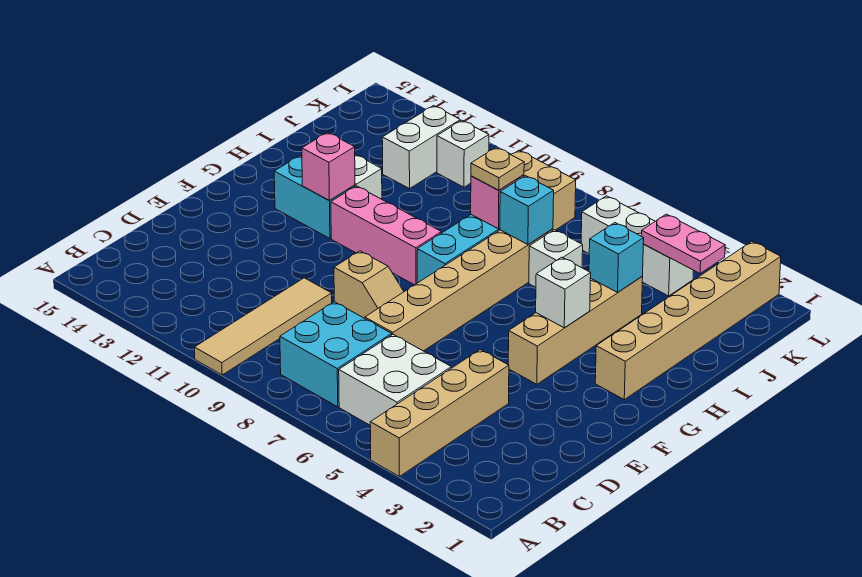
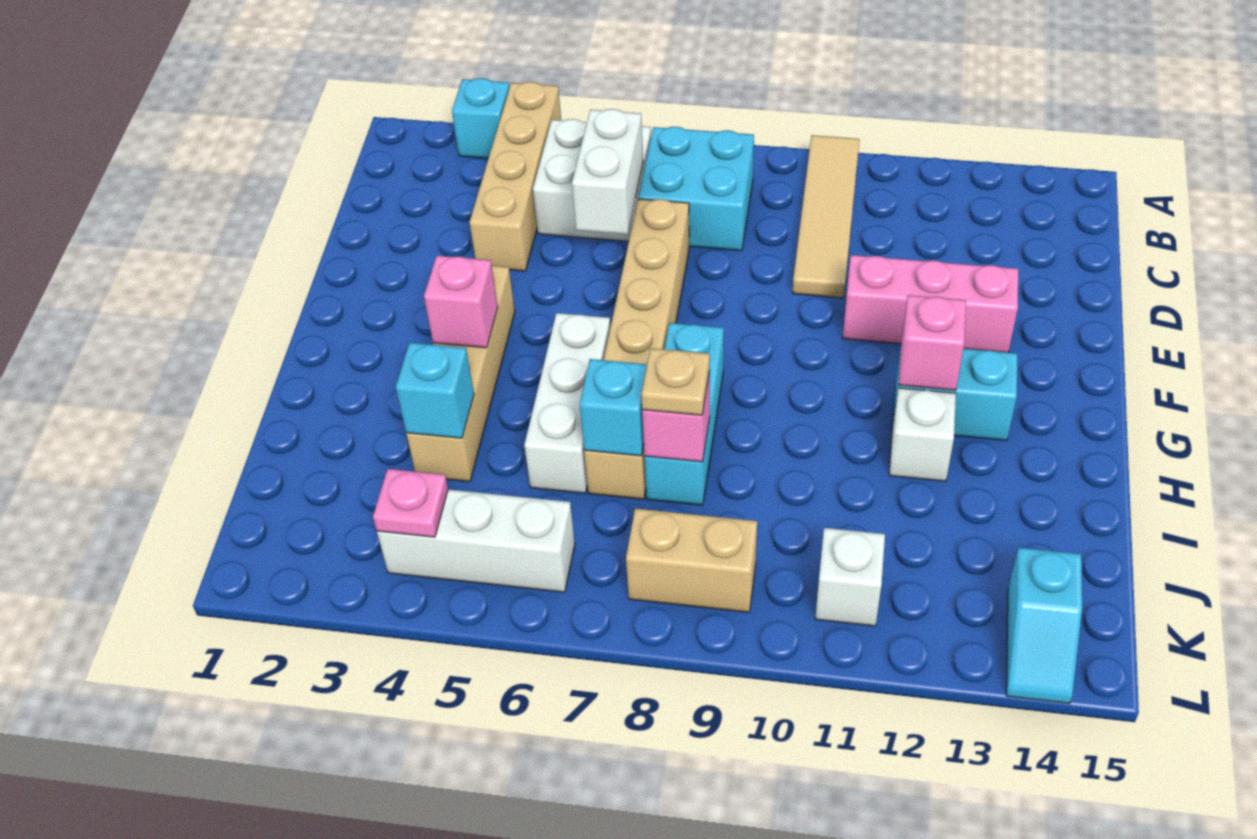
none -> cyan 1x1 brick [452,78,509,158]
tan 1x2 slope [334,251,404,318] -> none
tan 1x6 brick [595,241,781,400] -> none
white 1x1 brick [536,257,591,328] -> pink 1x1 brick [424,256,498,348]
pink 1x3 brick [331,186,441,285] -> pink 1x3 brick moved to [843,255,1018,353]
white 1x1 brick [529,230,583,287] -> white 1x3 brick [524,313,610,493]
white 1x2 brick [382,106,460,189] -> white 1x2 brick moved to [572,109,643,234]
pink 1x2 plate [641,214,725,273] -> pink 1x1 plate [373,469,448,537]
none -> cyan 1x2 slope [1006,548,1082,703]

